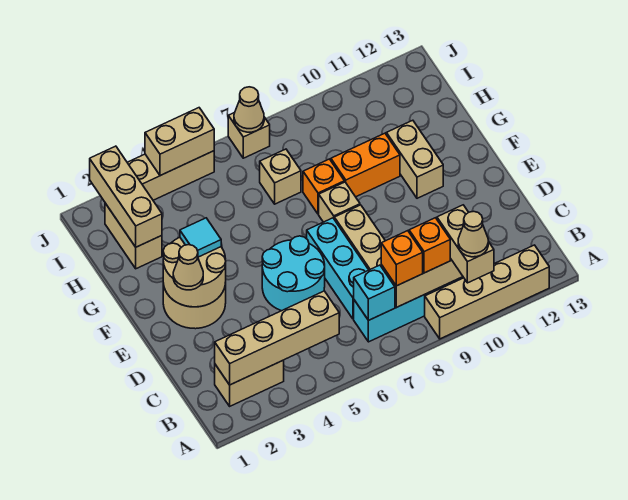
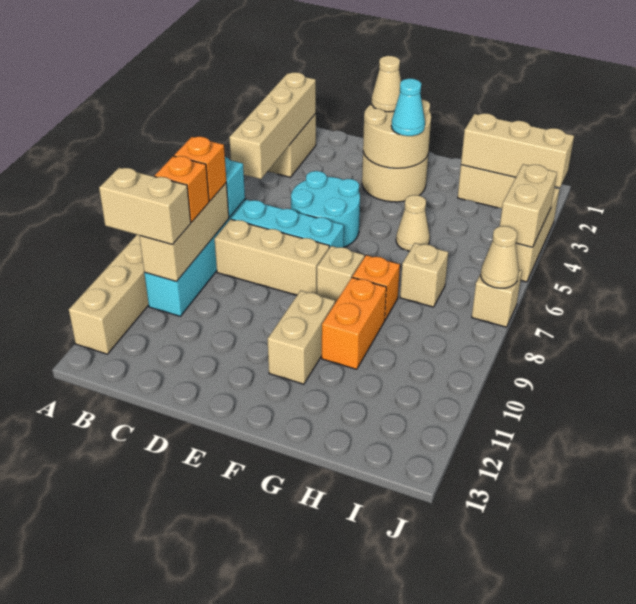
tan 1x1 cone [458,211,488,257] -> tan 1x1 cone moved to [396,195,430,251]
cyan 1x1 tile [180,218,221,257] -> cyan 1x1 cone [391,79,425,136]
tan 1x2 brick [386,120,443,198] -> tan 1x2 brick turned to [268,291,335,384]

